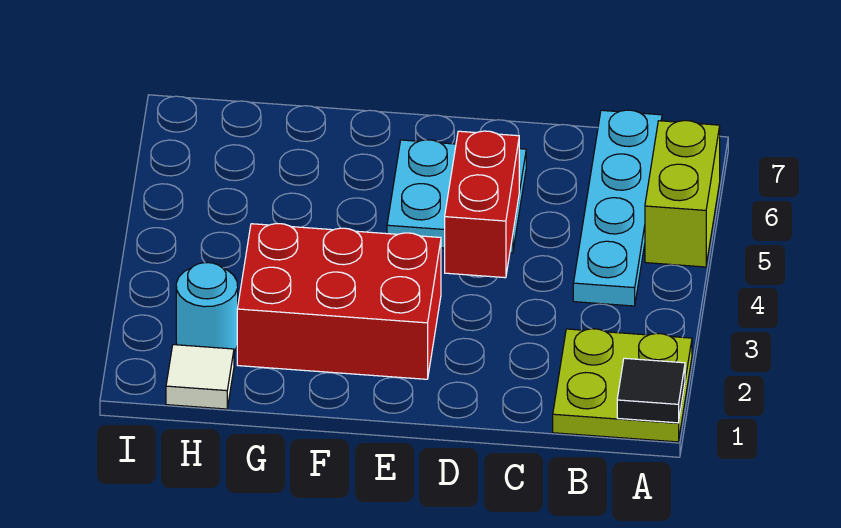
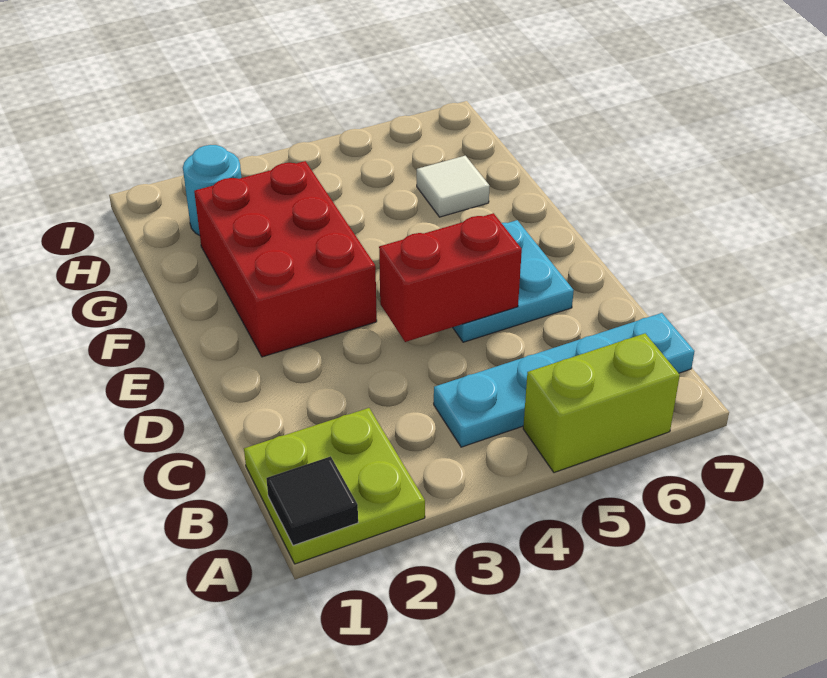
white 1x1 tile [166,345,234,409] -> white 1x1 tile moved to [417,156,490,217]

